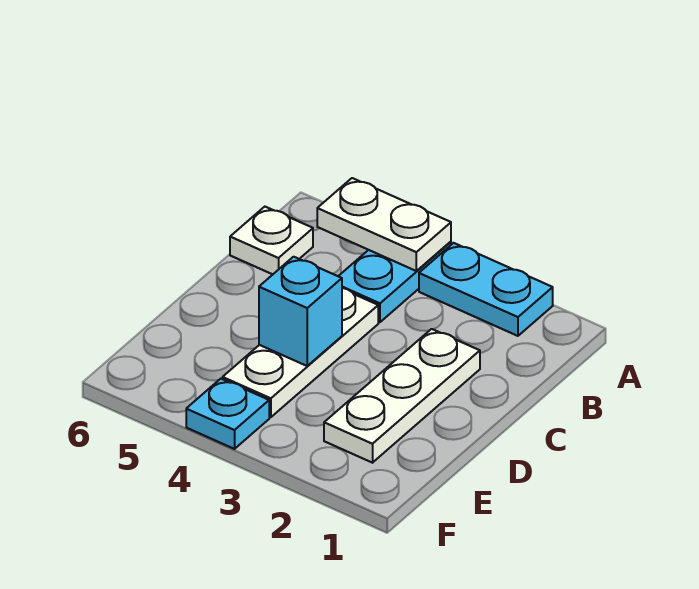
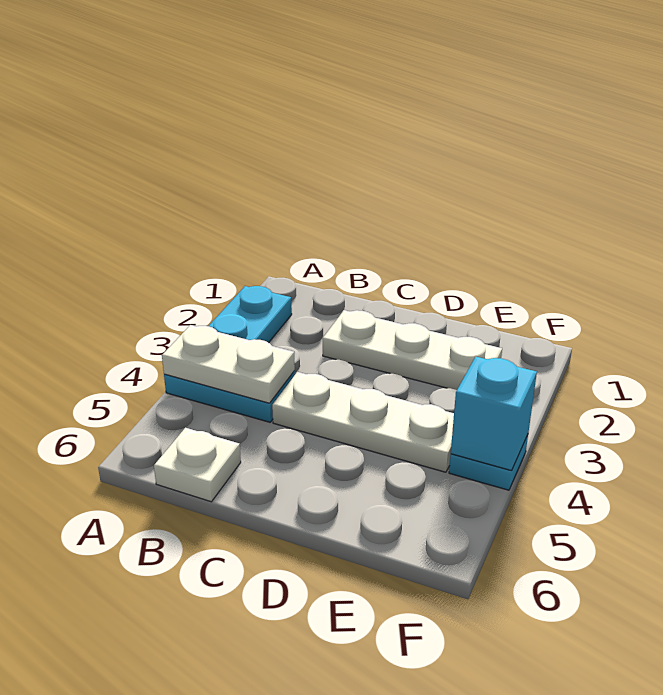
white 1x2 plate [317,178,451,271] -> white 1x2 plate turned to [162,325,295,403]
cyan 1x1 brick [259,257,342,366] -> cyan 1x1 brick moved to [451,356,537,471]

